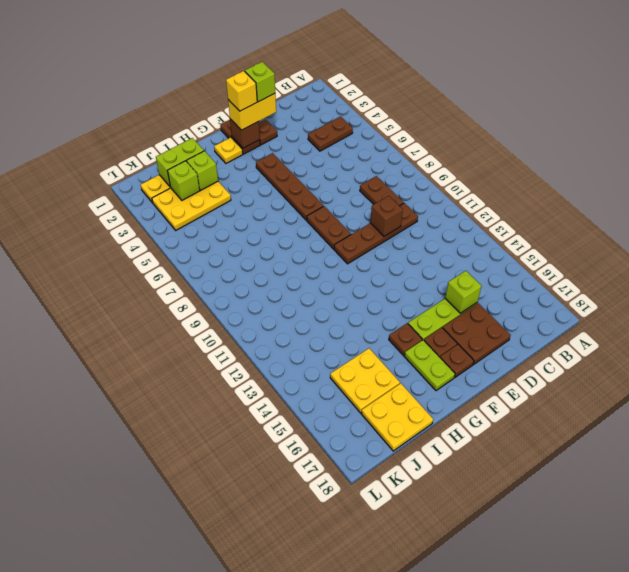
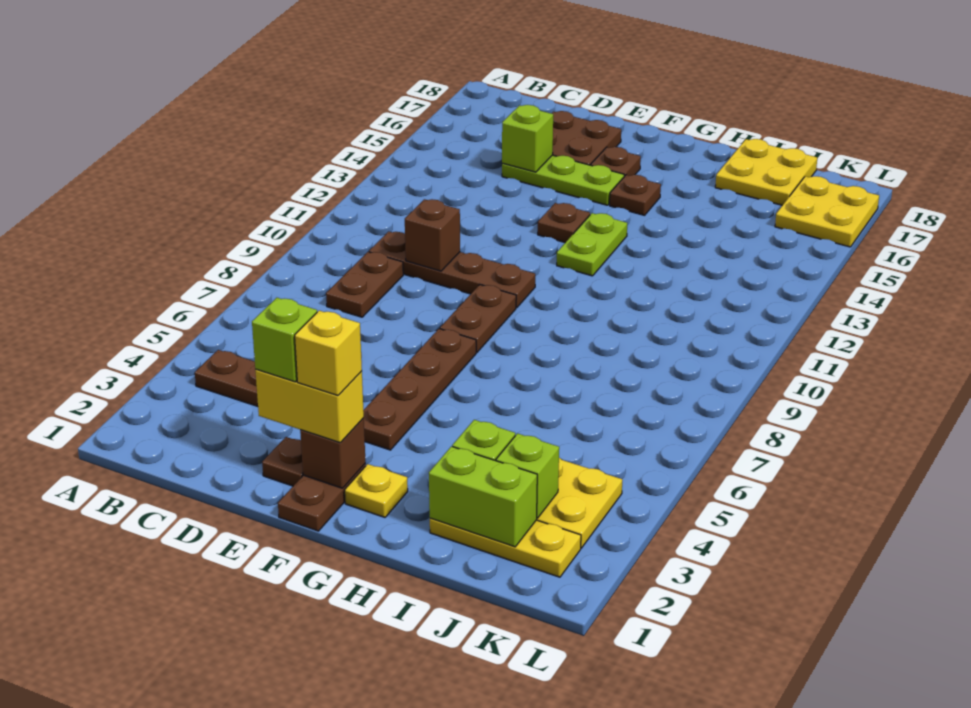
brown 1x1 plate [440,344,474,377] -> brown 1x1 plate moved to [538,203,590,243]
lime 1x2 plate [404,340,455,391] -> lime 1x2 plate moved to [557,213,627,276]
yellow 2x2 plate [330,348,400,413] -> yellow 2x2 plate moved to [775,176,879,247]

